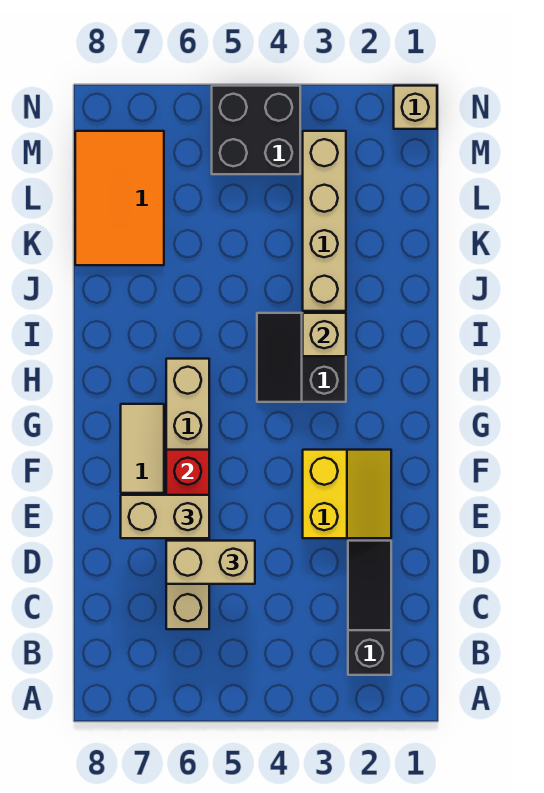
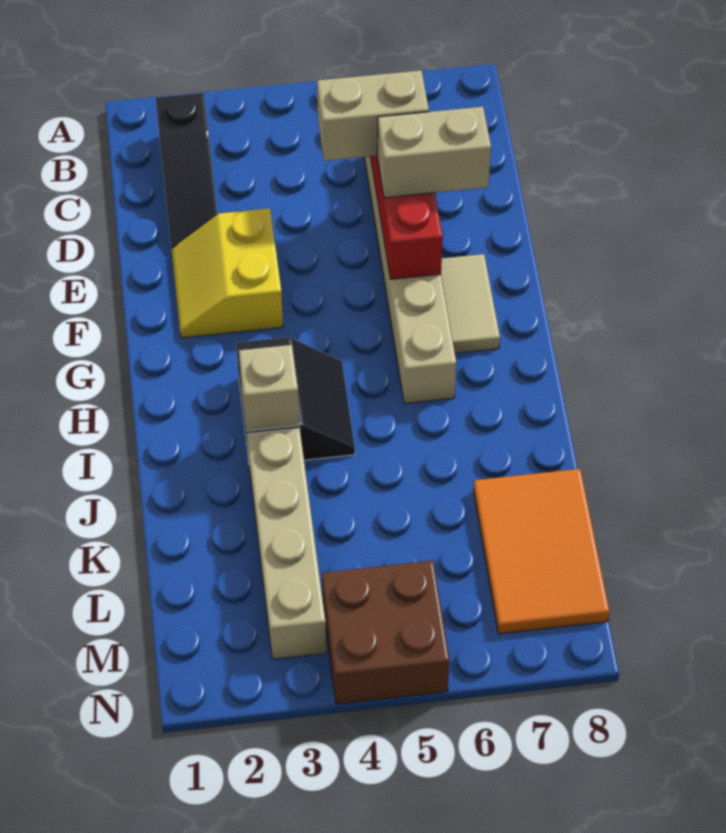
black 2x2 brick [212,86,300,174] -> brown 2x2 brick [322,561,450,704]
tan 1x1 brick [394,86,437,129] -> none

